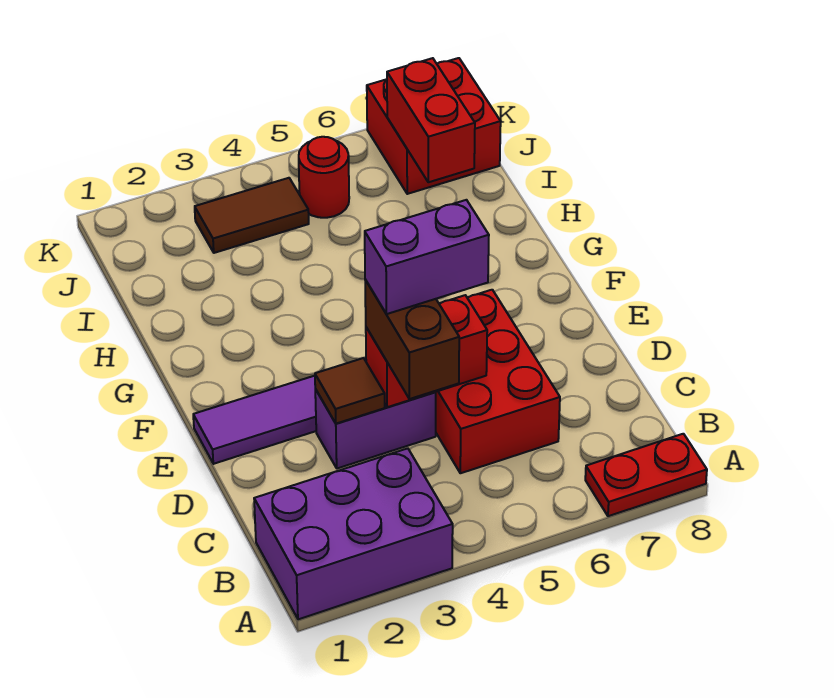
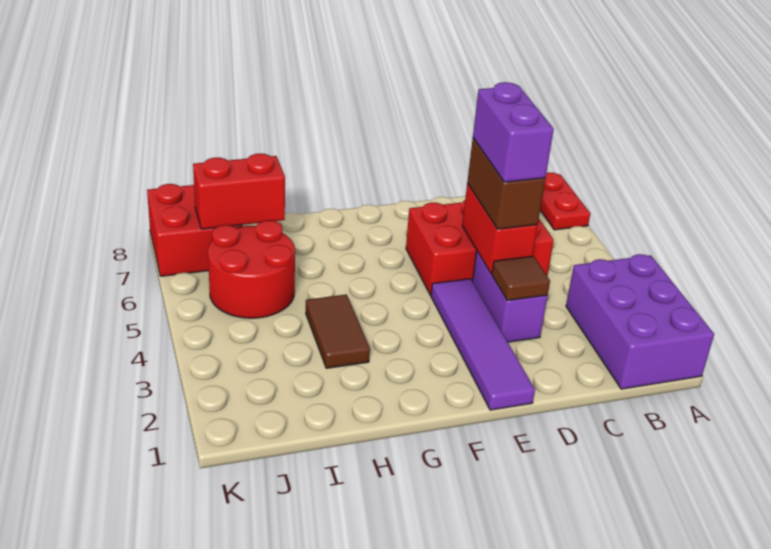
brown 1x2 brick [365,280,459,399] -> brown 1x2 brick turned to [467,138,545,229]
brown 1x2 tile [195,178,309,253] -> brown 1x2 tile moved to [306,294,370,368]
red 1x1 round brick [299,137,349,218] -> red 2x2 round brick [208,220,295,318]

